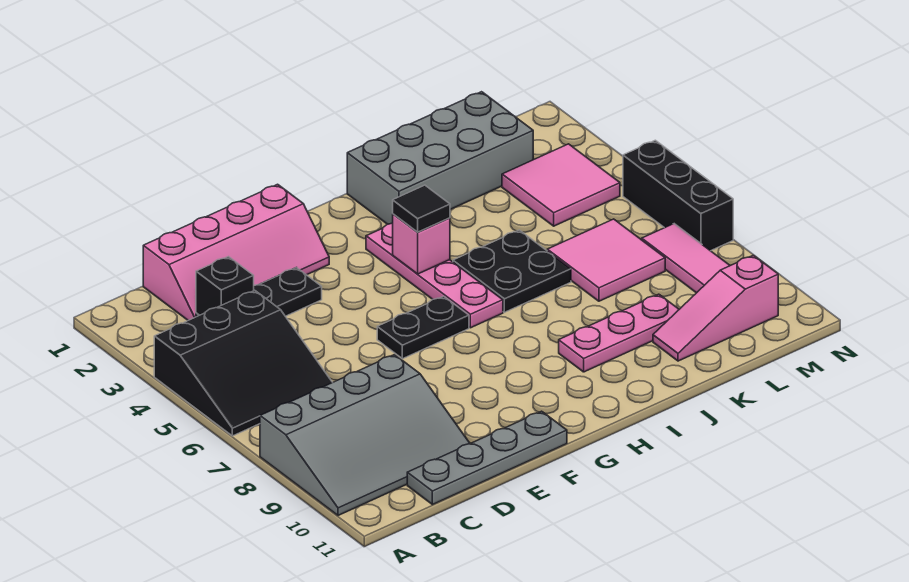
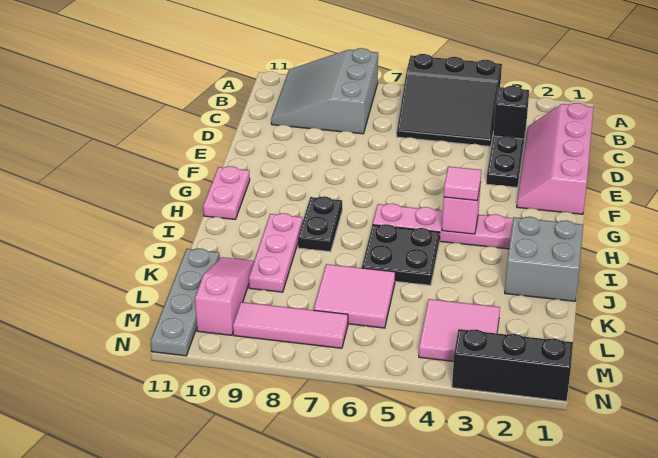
black 3x3 slope [154,290,332,436] -> black 3x3 slope turned to [397,54,502,146]
grey 3x4 slope [260,355,470,515] -> grey 3x3 slope [271,48,378,134]
grey 1x4 plate [407,411,567,505] -> grey 1x4 plate moved to [151,249,220,356]
black 1x2 plate [377,296,469,359] -> black 1x2 plate moved to [298,196,342,252]
none -> pink 1x2 plate [203,166,250,219]
black 1x1 tile [393,185,450,232] -> pink 1x1 tile [444,166,481,201]
grey 2x4 brick [347,92,533,224] -> grey 2x2 brick [505,217,583,301]
black 1x3 brick [623,140,733,251] -> black 1x3 brick moved to [452,329,573,401]

